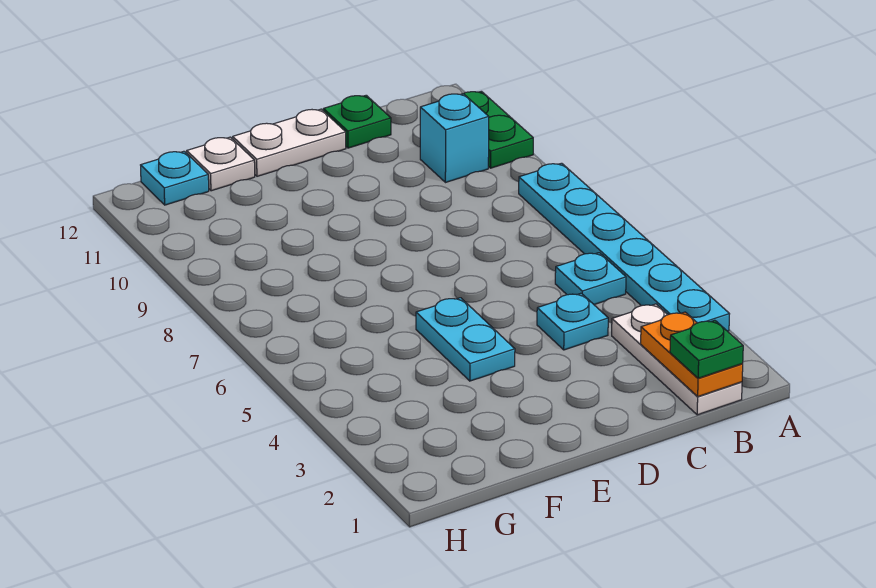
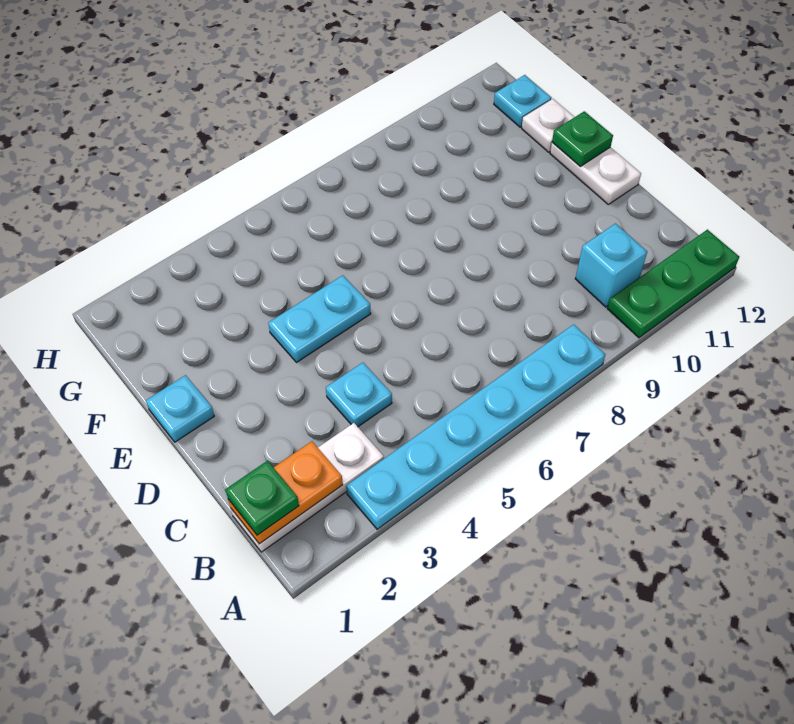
green 1x2 plate [463,91,533,168] -> green 1x3 plate [607,230,739,338]
cyan 1x1 plate [555,253,626,305] -> cyan 1x1 plate moved to [146,375,214,442]
green 1x1 plate [323,95,391,148] -> green 1x1 plate moved to [552,111,613,166]

